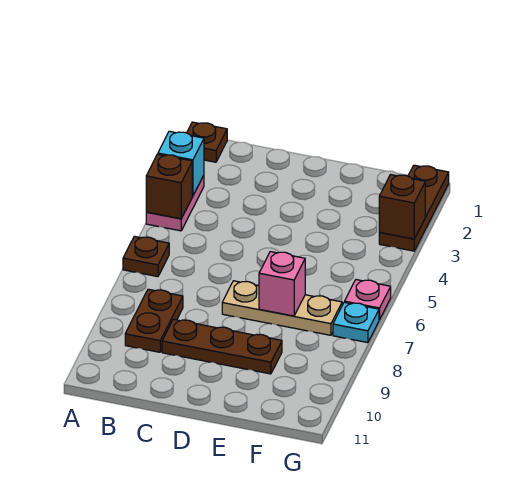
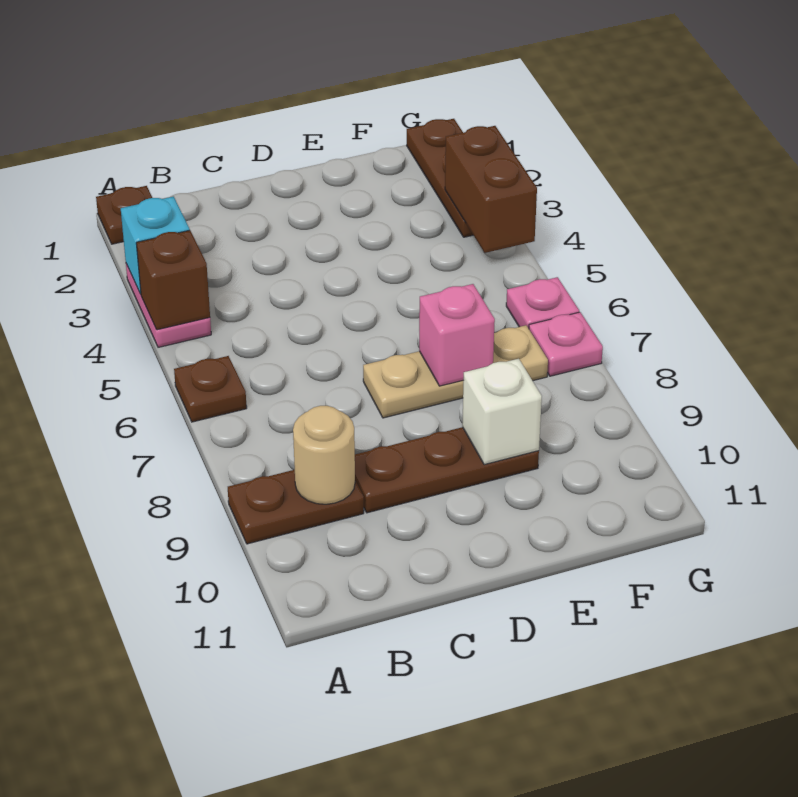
brown 1x2 plate [125,289,183,352] -> brown 1x2 plate turned to [228,470,364,544]
none -> tan 1x1 round brick [293,406,355,504]
none -> white 1x1 brick [462,359,542,465]
brown 1x1 brick [379,175,425,239] -> brown 1x2 brick [445,126,537,253]
cyan 1x1 plate [333,302,379,343] -> pink 1x1 plate [529,312,603,376]

